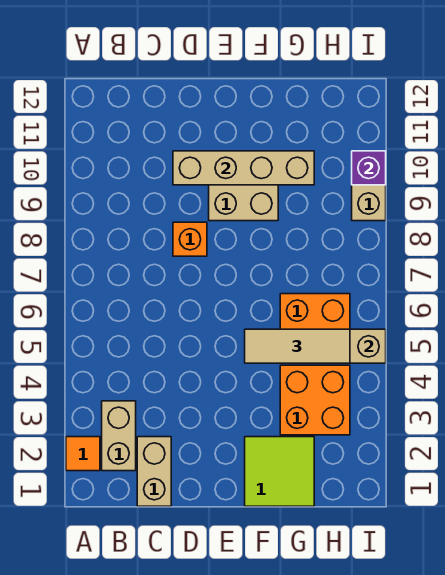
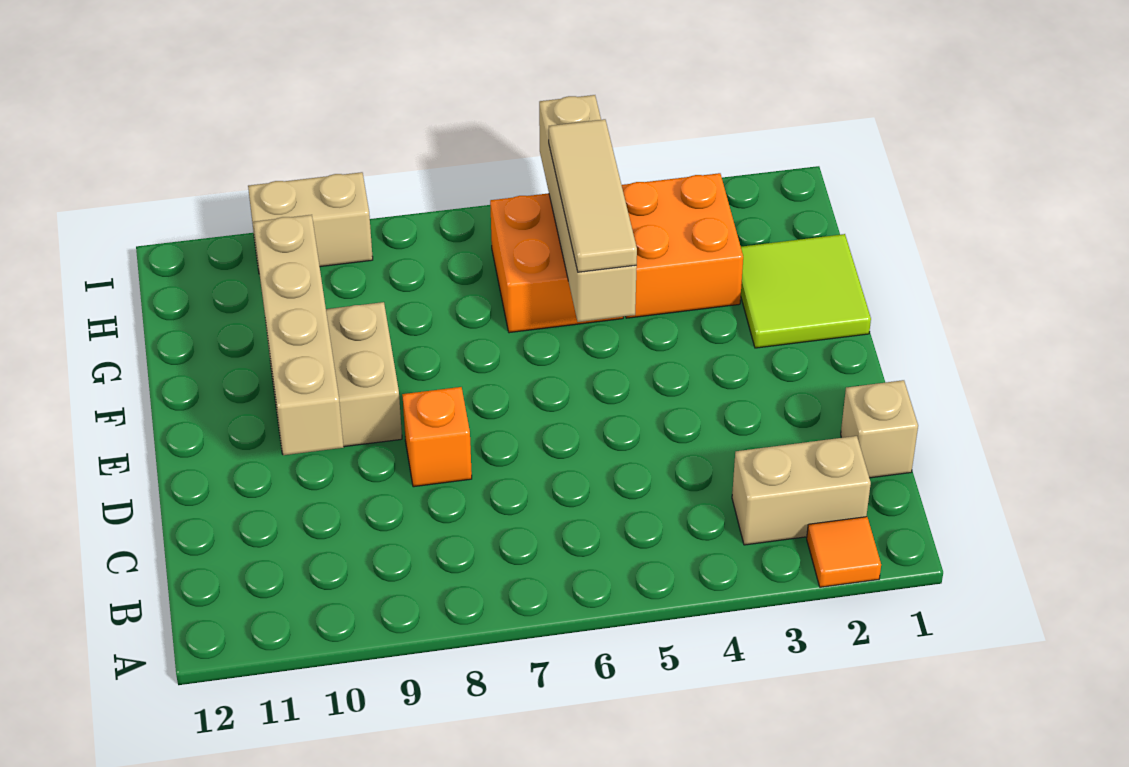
tan 1x2 brick [137,437,171,506] -> tan 1x1 brick [841,380,918,478]
purple 1x1 brick [352,151,386,185] -> none

